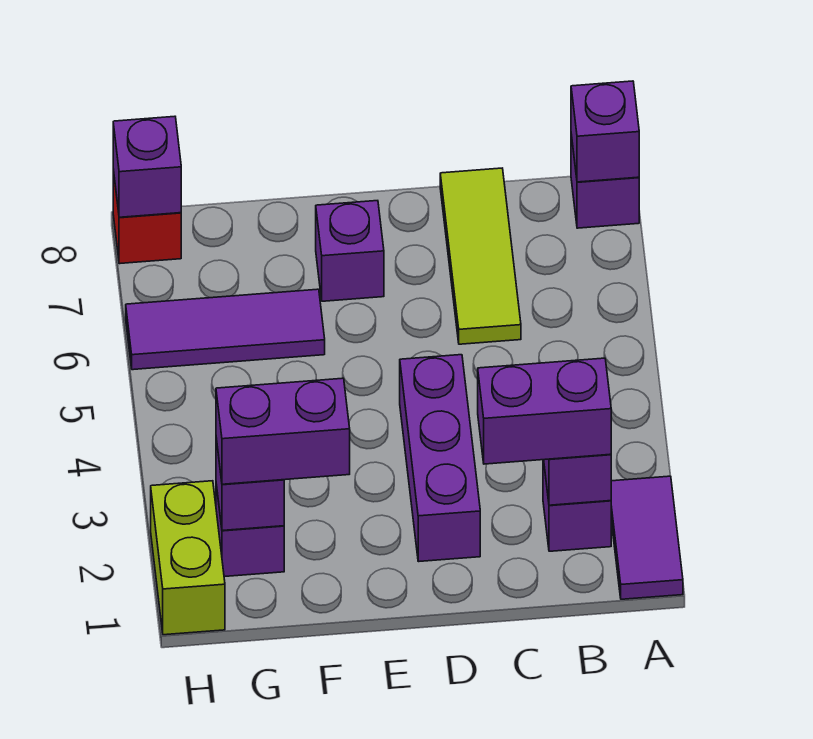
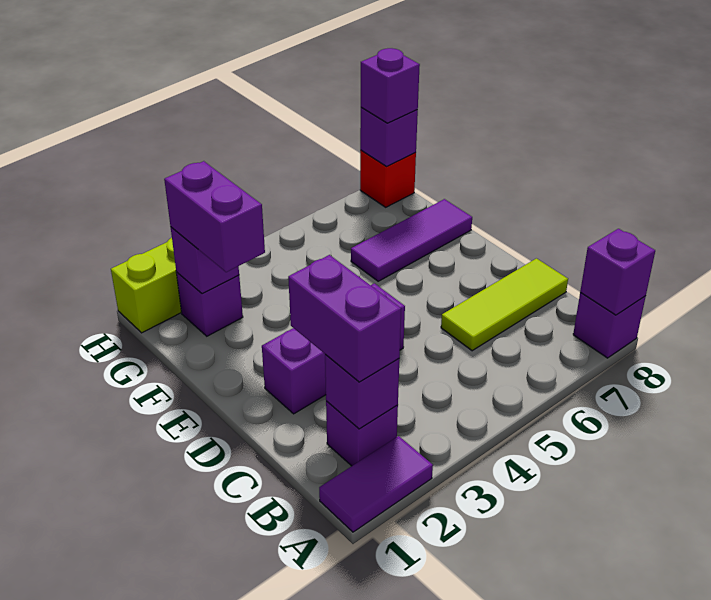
purple 1x1 brick [316,201,384,301] -> purple 1x1 brick moved to [361,48,420,123]
purple 1x3 tile [126,289,325,370] -> purple 1x3 tile turned to [351,199,472,281]

